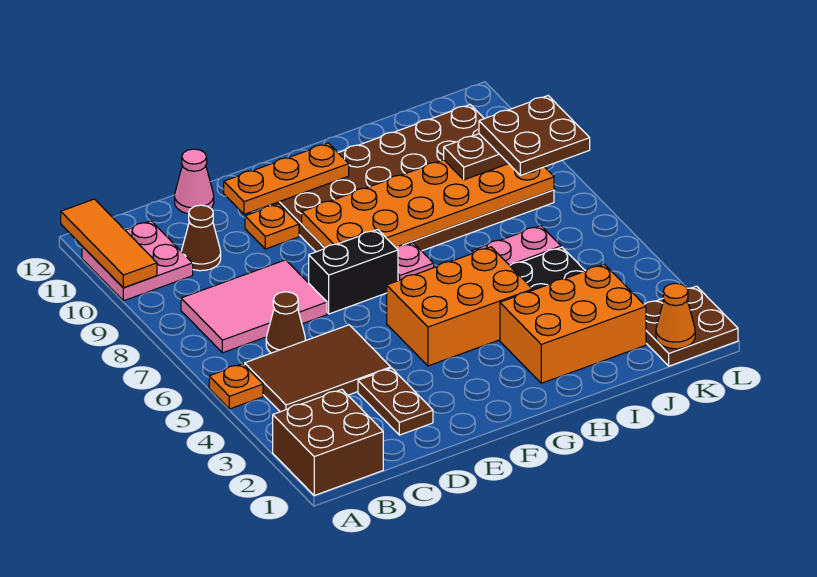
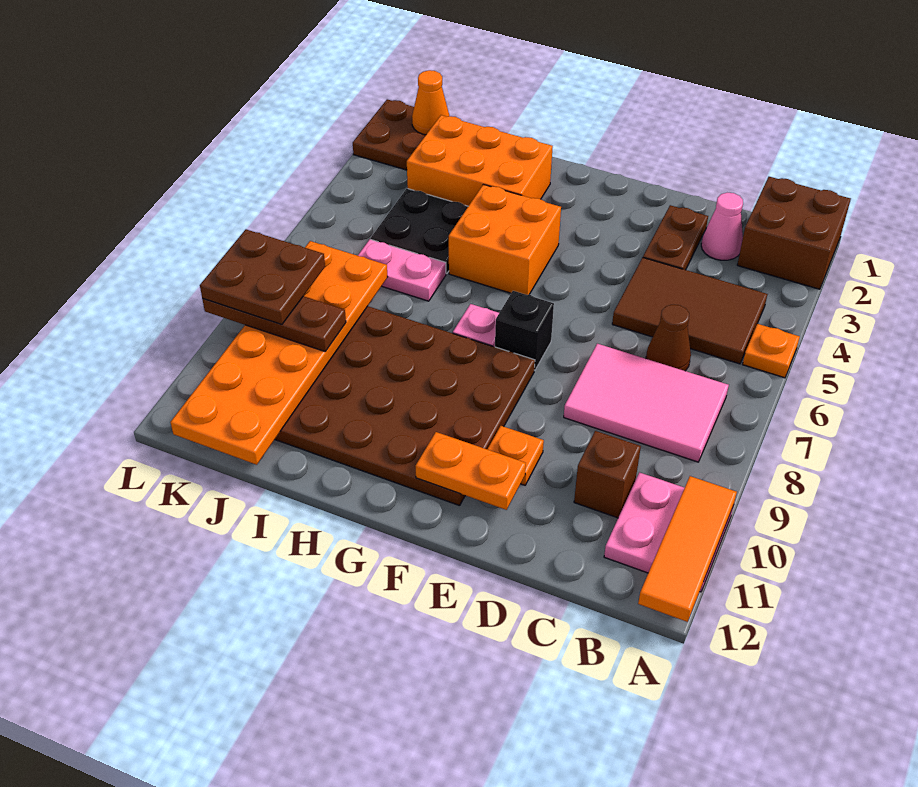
brown 1x1 cone [181,205,221,271] -> brown 1x1 brick [574,431,641,518]
pink 1x1 cone [175,149,214,214] -> pink 1x1 cone moved to [701,193,743,260]
black 1x2 brick [309,230,398,314] -> black 1x1 brick [495,291,554,370]
orange 1x3 plate [224,143,349,214] -> orange 1x2 plate [416,432,526,510]
orange 2x3 brick [387,247,533,366] -> orange 2x2 brick [449,184,561,295]
orange 2x6 plate [302,160,554,248] -> orange 2x6 plate turned to [170,241,387,465]

